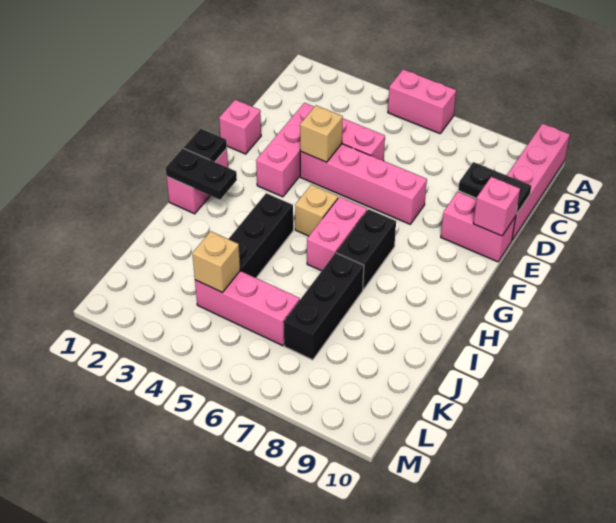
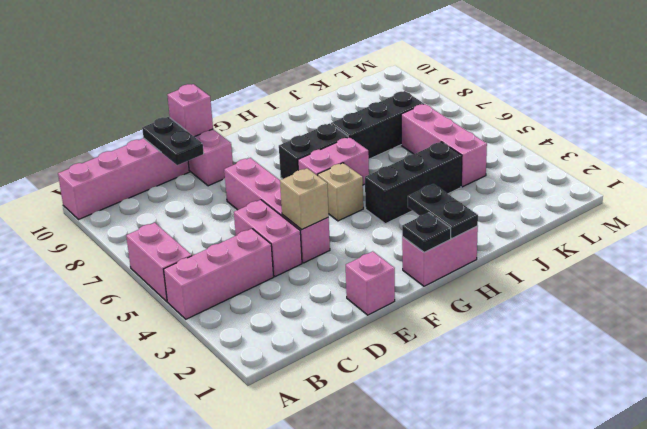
pink 1x3 brick [256,103,315,197] -> pink 1x3 brick moved to [164,229,274,319]
tan 1x1 brick [192,231,240,293] -> none

